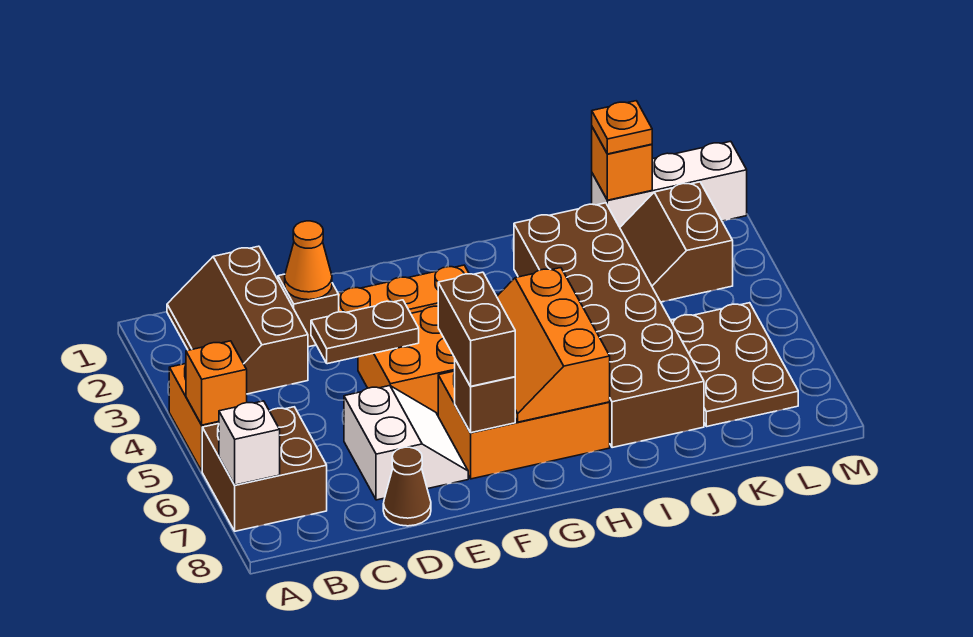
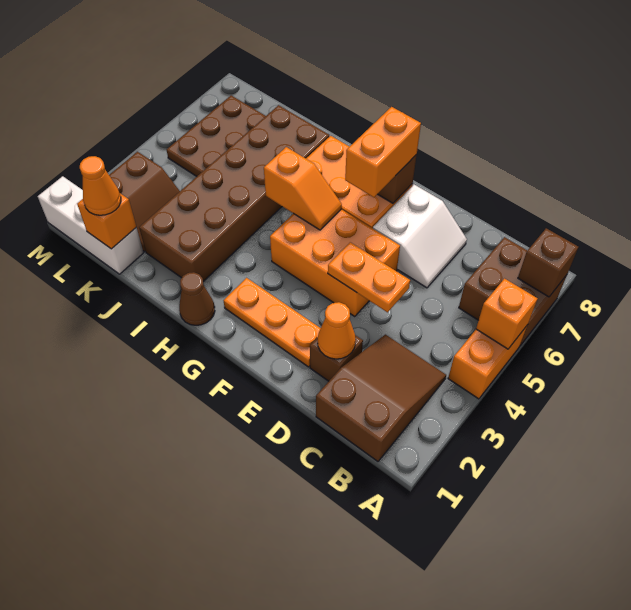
white 1x1 brick [219,401,280,485] -> brown 1x1 brick [518,228,578,297]
brown 2x3 slope [167,246,308,394] -> brown 2x3 slope turned to [316,335,446,461]
brown 1x2 plate [311,300,419,364] -> orange 1x2 plate [328,242,410,312]
white 2x2 slope [344,386,468,500] -> white 2x2 slope turned to [373,185,467,288]
brown 1x1 cone [383,447,431,526] -> brown 1x1 cone moved to [179,272,215,325]
brown 1x2 brick [438,272,515,386] -> orange 1x2 brick [345,107,421,197]
orange 2x3 slope [497,268,610,422] -> orange 1x2 slope [264,147,342,230]
orange 1x1 plate [592,101,652,154] -> orange 1x1 cone [80,156,121,215]

